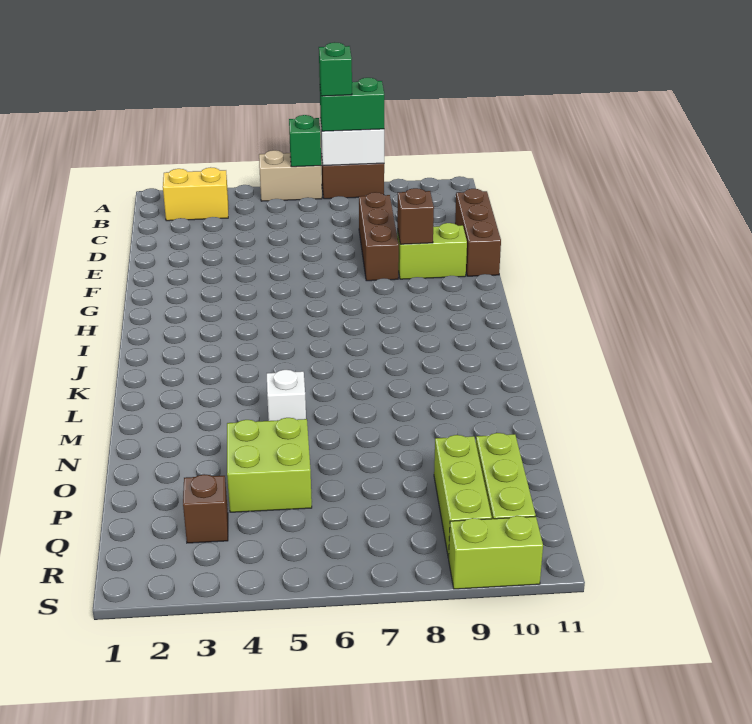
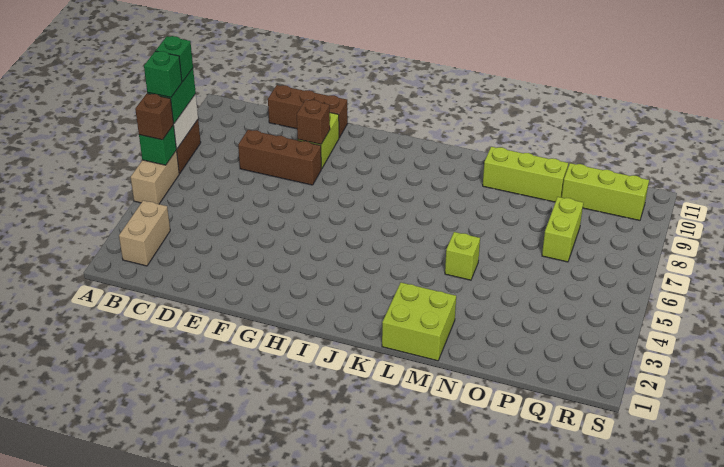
none -> green 1x1 brick [156,36,193,82]
yellow 1x2 brick [163,167,228,221] -> tan 1x2 brick [119,201,170,266]
white 1x1 brick [267,370,306,421] -> lime 1x1 brick [445,232,480,280]
lime 2x2 brick [227,418,312,512] -> lime 2x2 brick moved to [382,283,456,361]
lime 1x3 brick [434,435,492,558] -> lime 1x3 brick moved to [483,147,568,202]
brown 1x1 brick [183,474,228,543] -> brown 1x1 brick moved to [135,94,174,140]
lime 1x2 brick [449,516,543,589] -> lime 1x2 brick moved to [542,197,583,262]

